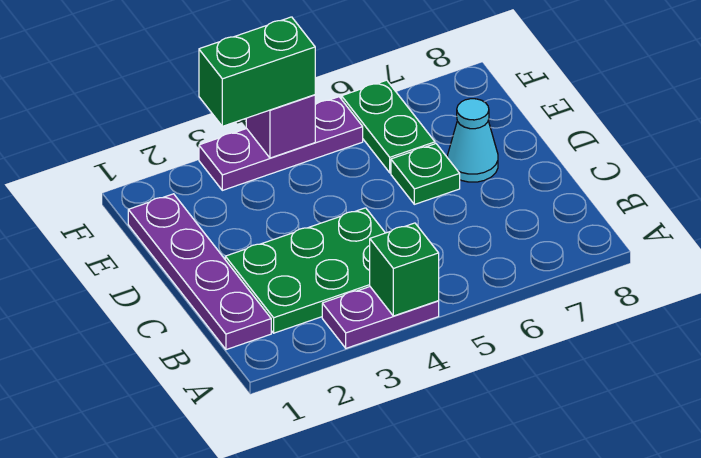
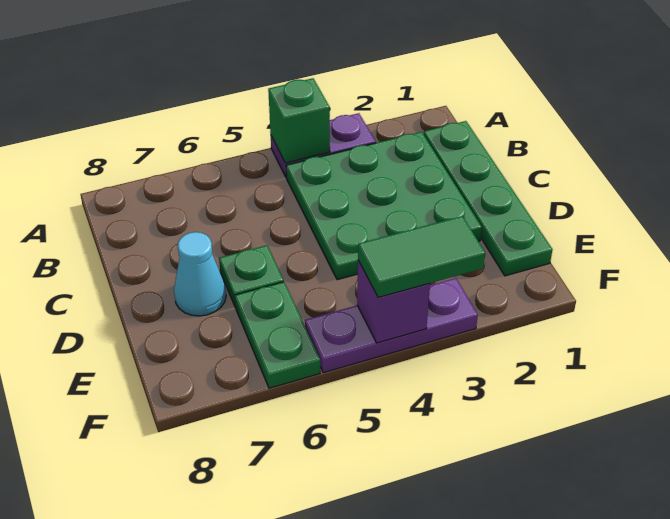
purple 1x4 plate [128,194,271,350] -> green 1x4 plate [424,121,553,276]
green 2x3 plate [225,208,385,333] -> green 3x3 plate [286,132,482,280]
green 1x2 brick [199,17,315,126] -> green 1x2 tile [358,216,485,297]

